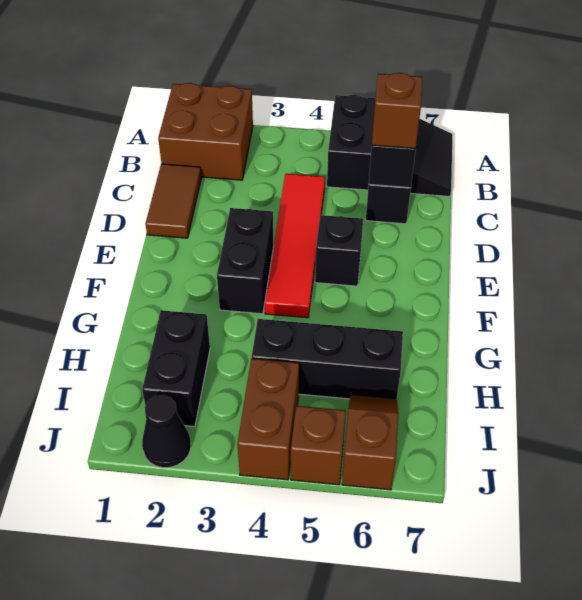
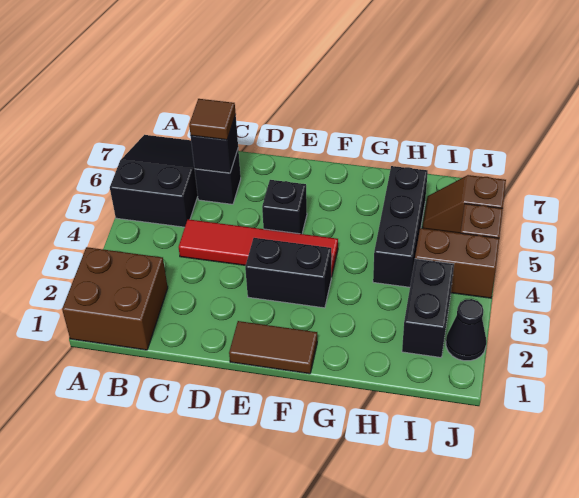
brown 1x2 tile [146,164,201,238] -> brown 1x2 tile moved to [229,321,317,374]
brown 1x1 brick [372,73,422,149] -> brown 1x1 tile [189,99,236,140]
black 1x2 brick [142,310,210,427] -> black 1x2 brick turned to [402,259,454,357]

